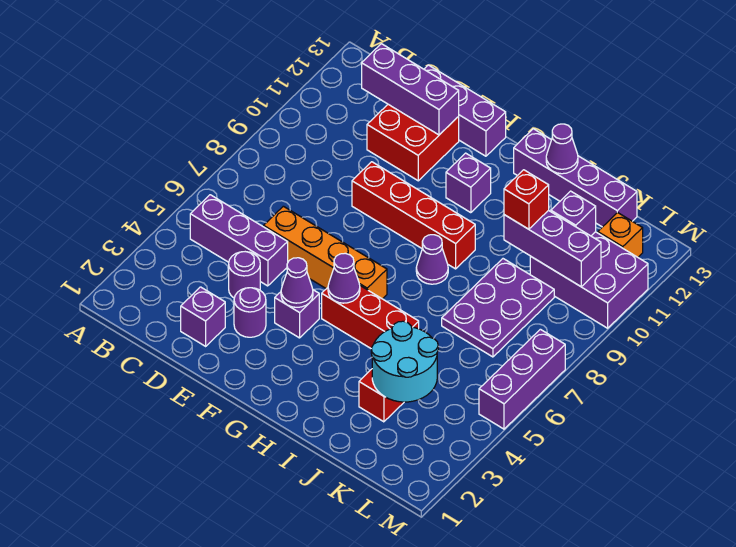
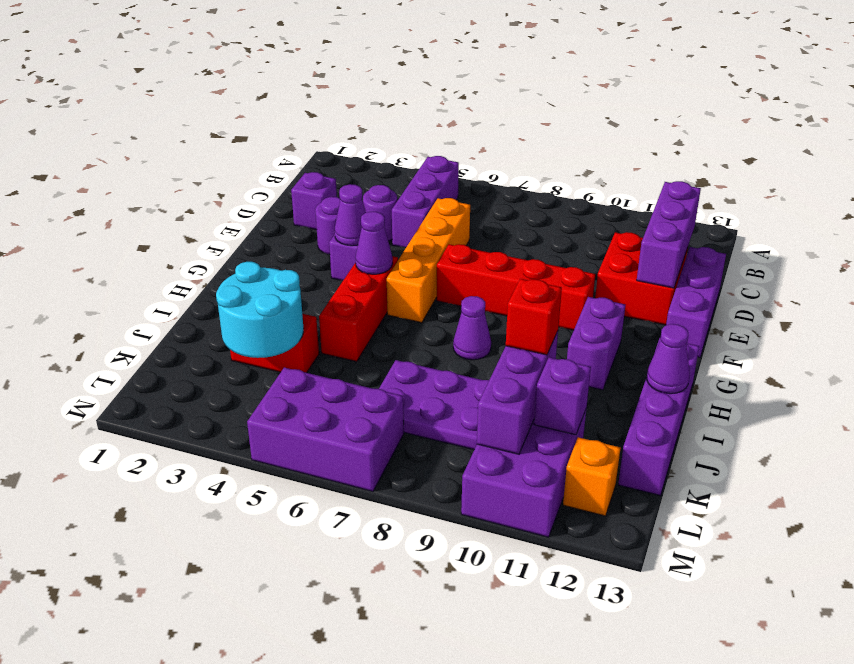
red 1x4 brick [352,162,475,269] -> red 1x4 brick turned to [437,244,595,330]
purple 1x1 brick [446,153,491,213] -> purple 1x2 brick [567,297,625,390]
purple 1x3 brick [479,329,565,429] -> purple 2x3 brick [247,368,404,492]

